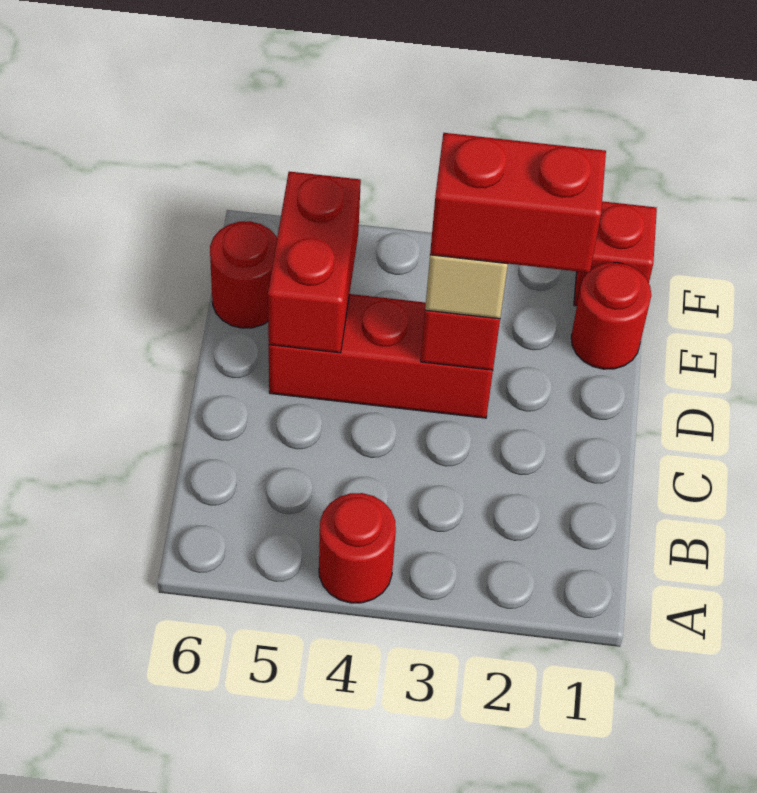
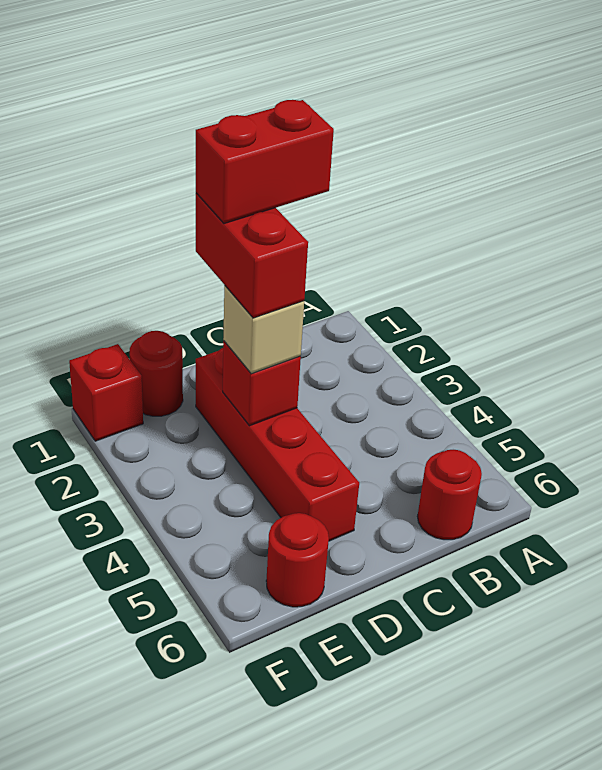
red 1x1 round brick [319,493,396,603] -> red 1x1 round brick moved to [417,450,482,540]
red 1x3 brick [269,294,493,418] -> red 1x4 brick [196,348,359,541]
red 1x2 brick [268,172,361,353] -> red 1x2 brick moved to [196,100,334,224]

